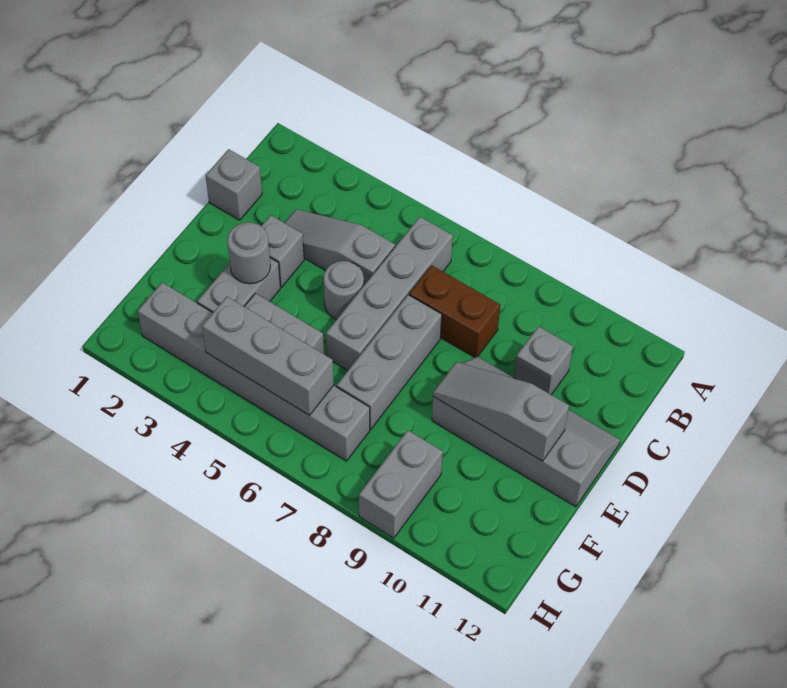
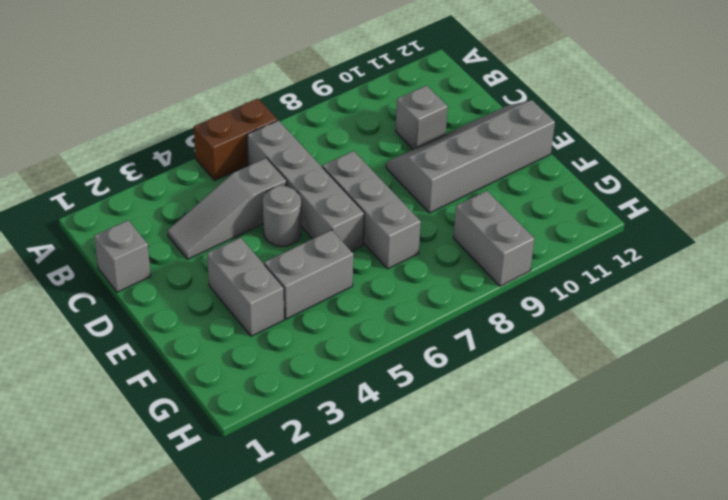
brown 1x2 brick [409,265,500,358] -> brown 1x2 brick moved to [194,98,277,180]
grey 1x1 brick [261,215,304,287] -> none
grey 1x1 round brick [227,222,270,284] -> none
grey 1x3 slope [433,362,569,461] -> none
grey 1x6 brick [137,282,370,461] -> none
grey 1x3 brick [202,297,334,415] -> none

